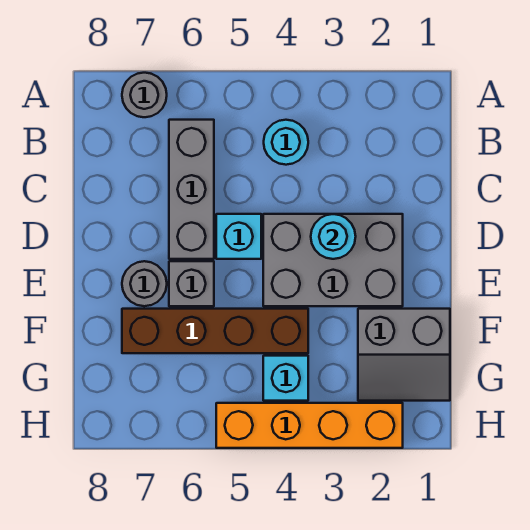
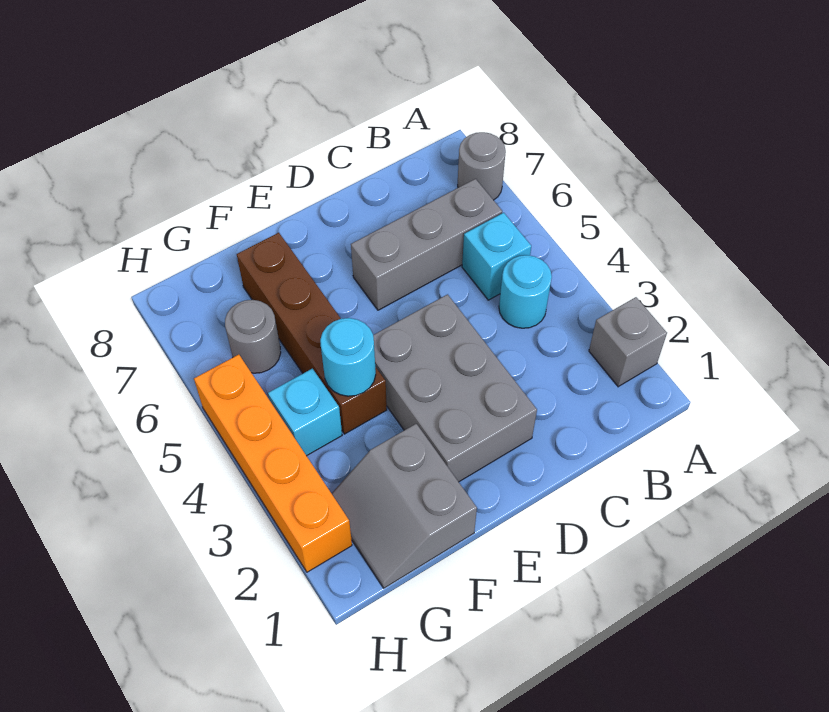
cyan 1x1 round brick [311,214,356,259] -> cyan 1x1 round brick moved to [320,318,376,396]
cyan 1x1 brick [216,214,261,259] -> cyan 1x1 brick moved to [462,213,531,300]
grey 1x1 brick [169,261,214,306] -> grey 1x1 brick moved to [589,297,667,387]
grey 1x1 round brick [122,261,167,306] -> grey 1x1 round brick moved to [225,300,281,373]

